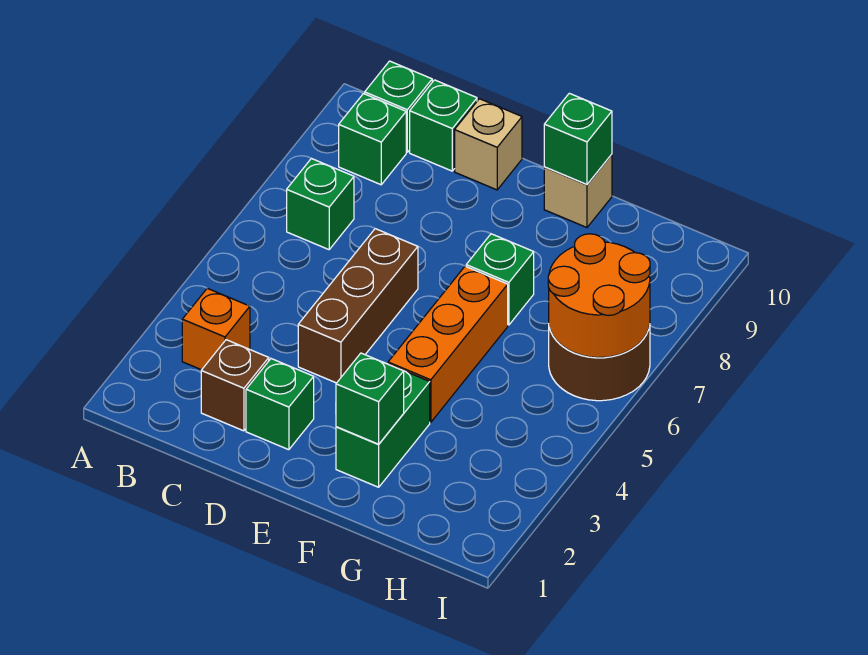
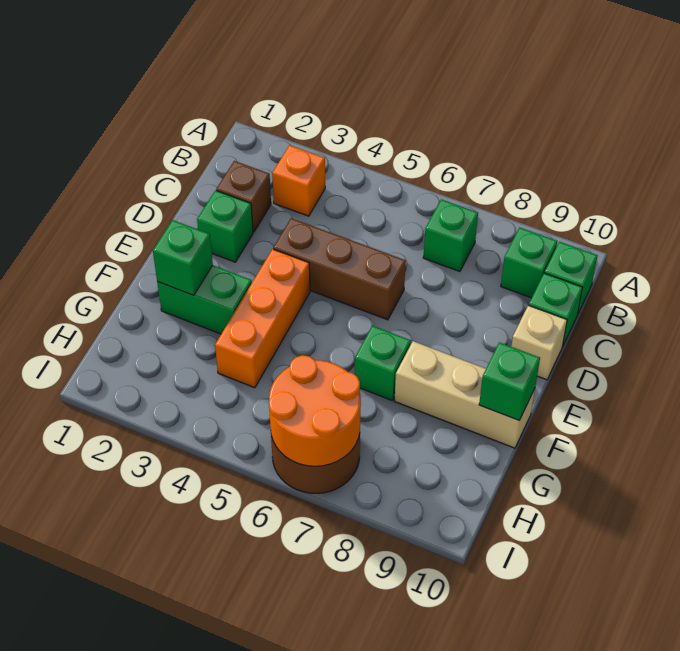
orange 1x3 brick [388,266,508,422] -> orange 1x3 brick turned to [215,249,310,388]
tan 1x1 brick [544,154,612,227] -> tan 1x3 brick [395,341,535,448]

